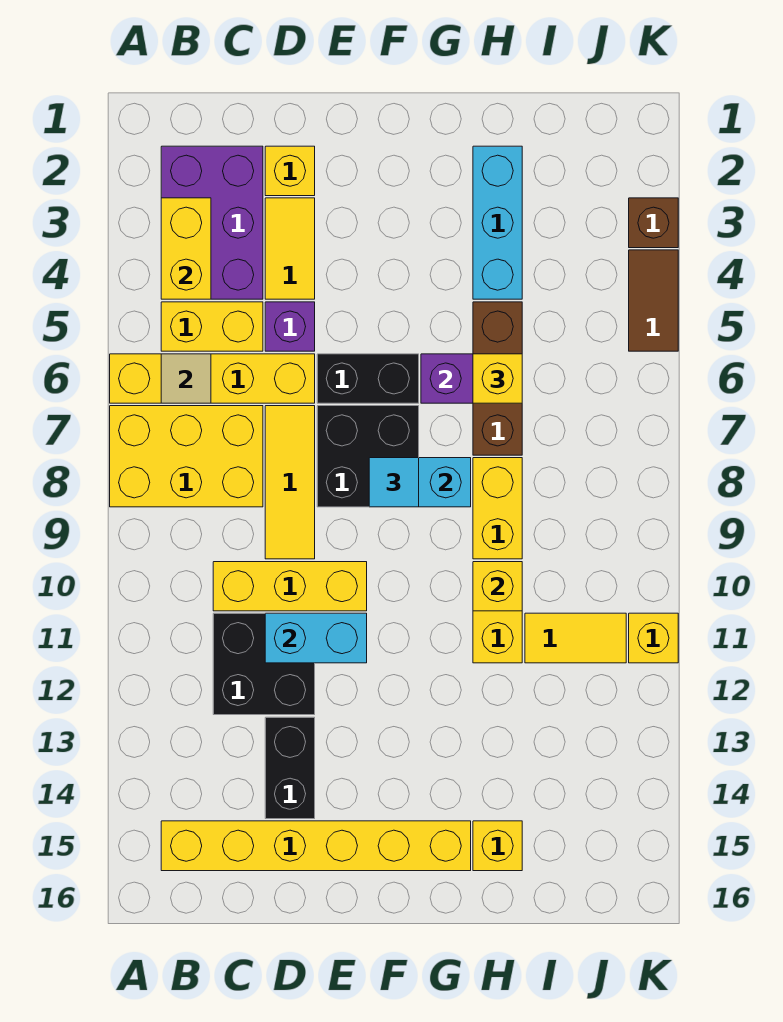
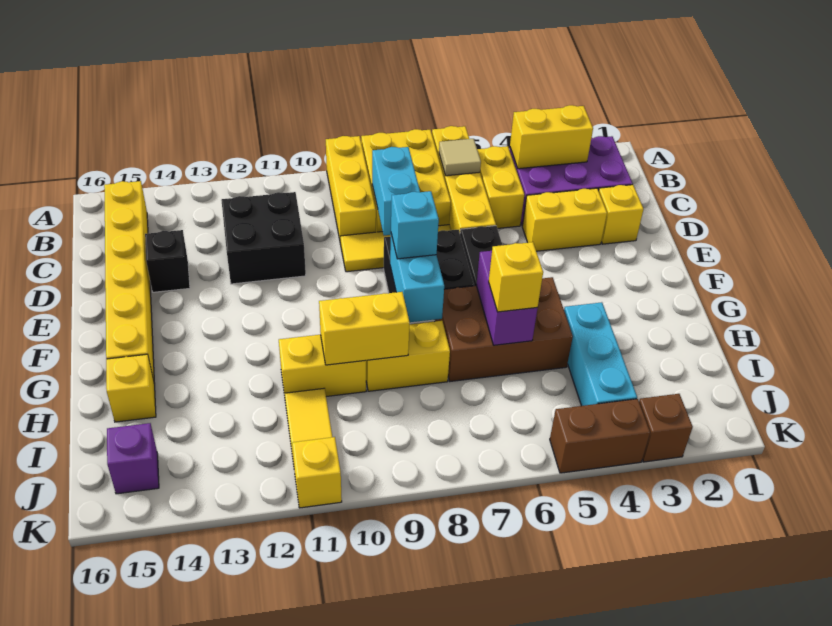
yellow 1x3 brick [213,562,367,611] -> yellow 1x3 brick moved to [326,136,376,244]
yellow 1x2 tile [265,198,315,299] -> yellow 1x2 brick [522,188,607,251]
purple 1x1 brick [265,302,315,351] -> purple 1x1 brick moved to [107,423,159,494]
cyan 1x2 brick [265,613,367,663] -> cyan 1x2 brick moved to [372,147,420,235]
black 1x2 brick [265,717,315,819] -> black 1x1 brick [145,230,190,292]
cyan 1x1 tile [369,458,419,507] -> cyan 1x1 brick [391,191,439,259]
cyan 1x3 brick [473,146,522,299] -> cyan 1x3 brick turned to [564,302,637,406]
brown 1x3 brick [473,302,522,455] -> brown 2x3 brick [435,277,573,381]
yellow 1x1 brick [473,562,522,611] -> yellow 1x2 brick [319,292,410,365]
brown 1x2 tile [629,250,678,351] -> brown 1x2 brick [550,399,650,473]

